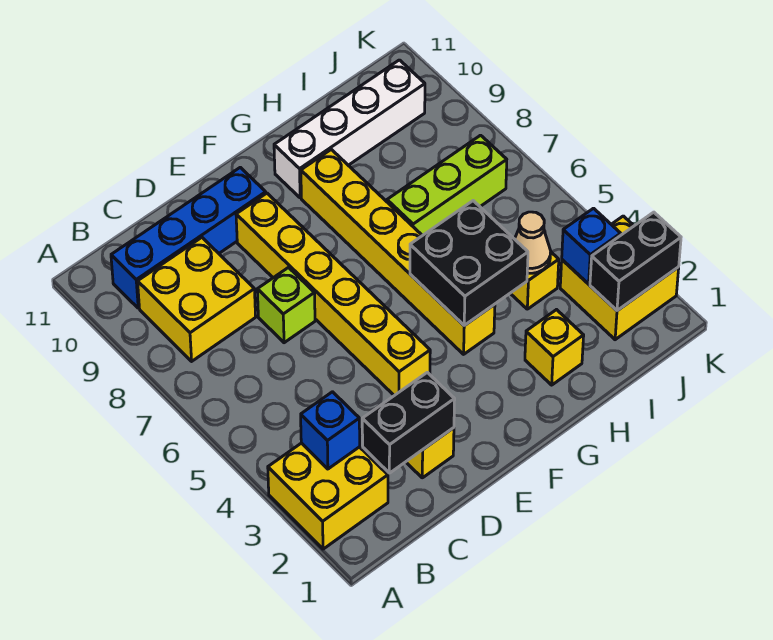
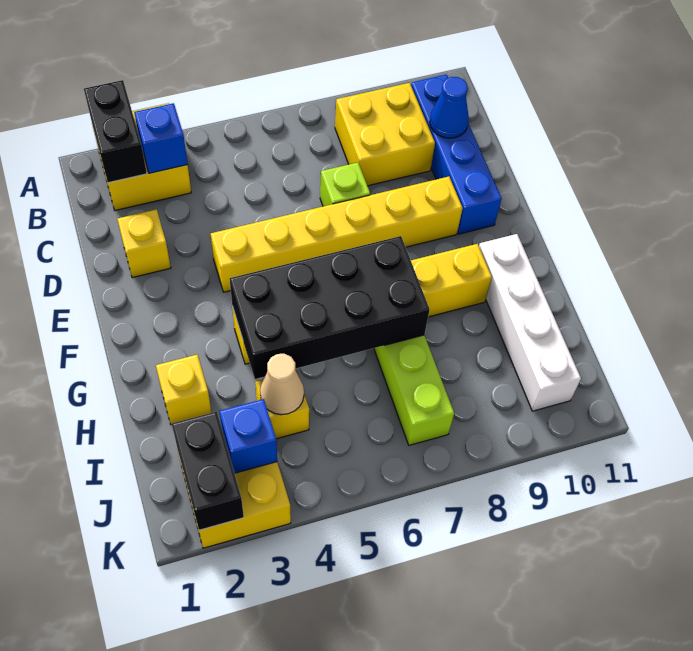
black 1x2 brick [362,372,455,473] -> black 1x2 brick moved to [84,80,147,183]
none -> blue 1x1 cone [430,77,469,138]
black 2x2 brick [410,201,528,325] -> black 2x4 brick [230,236,430,379]

